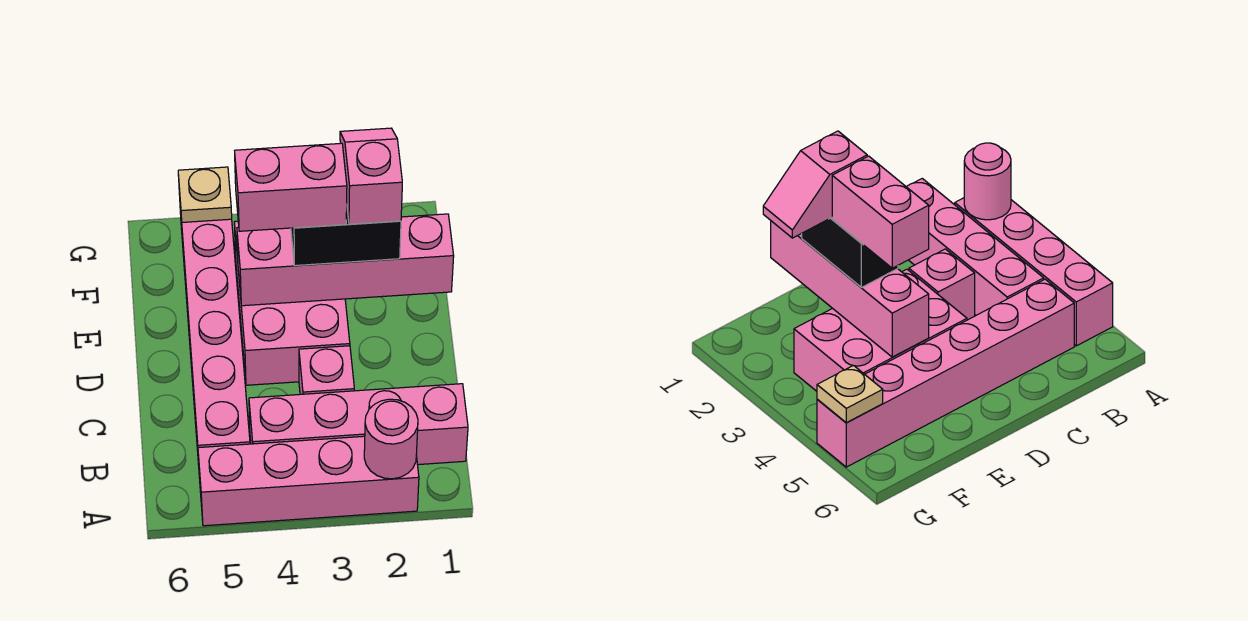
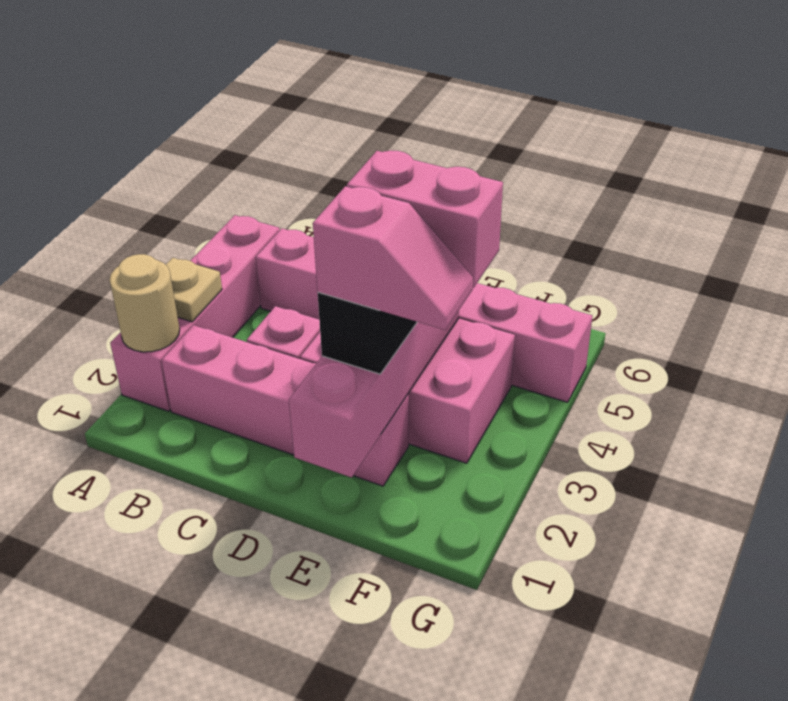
pink 1x1 round brick [364,399,418,479] -> tan 1x1 round brick [110,254,180,352]
pink 1x4 brick [249,384,468,465] -> pink 1x4 brick turned to [162,325,409,486]
pink 1x2 brick [235,143,347,231] -> pink 1x2 brick turned to [347,150,503,288]
tan 1x1 plate [178,167,232,222] -> tan 1x1 plate moved to [166,258,222,322]

